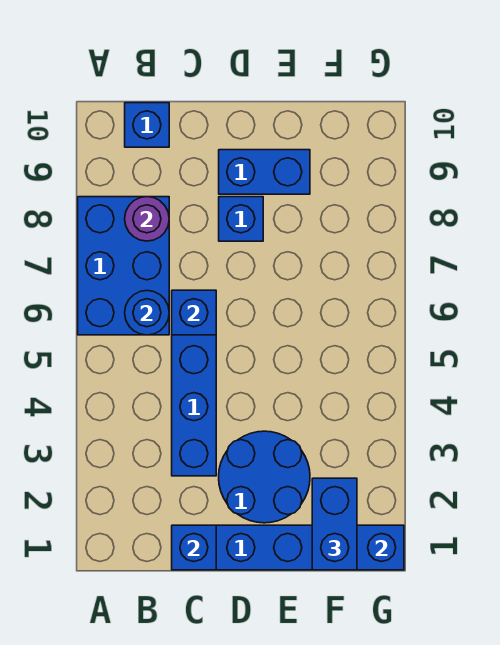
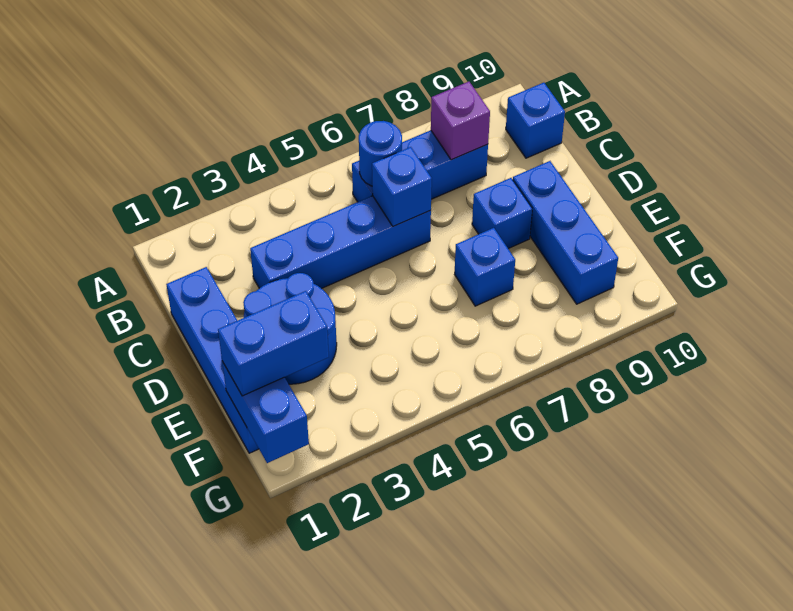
blue 2x3 brick [78,197,169,335] -> blue 1x3 brick [352,130,488,202]
purple 1x1 round brick [125,197,169,241] -> purple 1x1 brick [431,82,490,160]
blue 1x1 brick [172,525,216,570] -> blue 1x1 brick moved to [455,228,515,306]
blue 1x2 brick [219,150,310,194] -> blue 1x3 brick [513,161,618,304]

